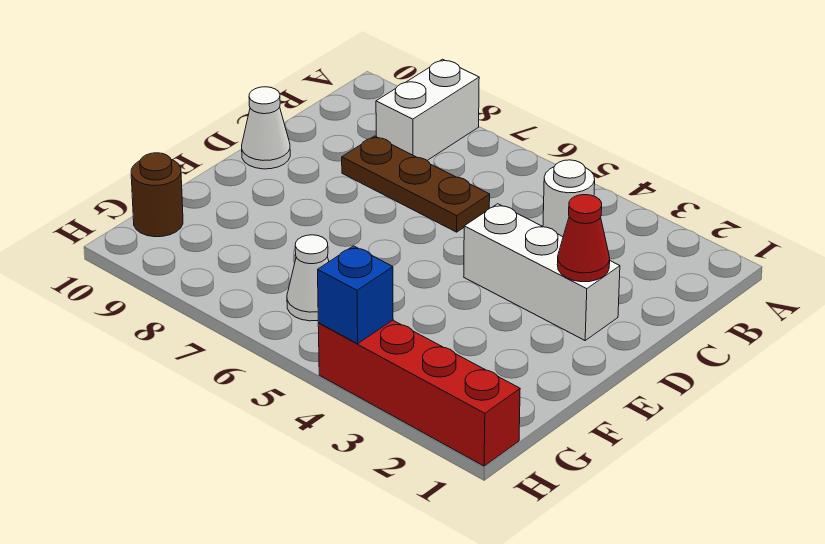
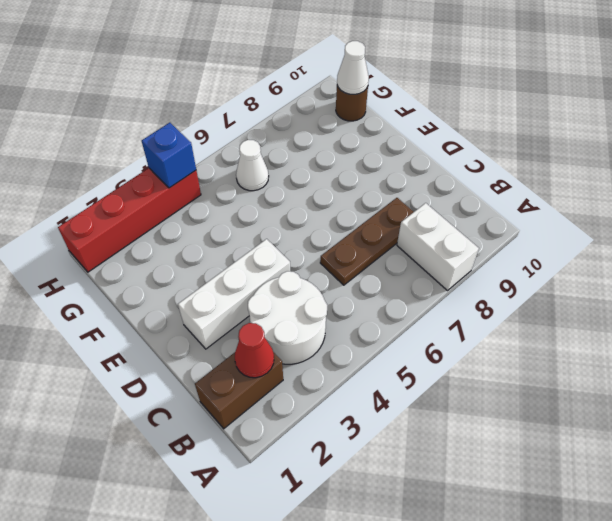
none -> brown 1x2 brick [195,352,283,429]
white 1x1 round brick [543,160,595,237] -> white 2x2 round brick [248,271,327,364]
red 1x1 cone [557,195,610,282] -> red 1x1 cone moved to [235,323,274,378]
white 1x1 cone [242,87,290,169] -> white 1x1 cone moved to [337,41,369,94]

